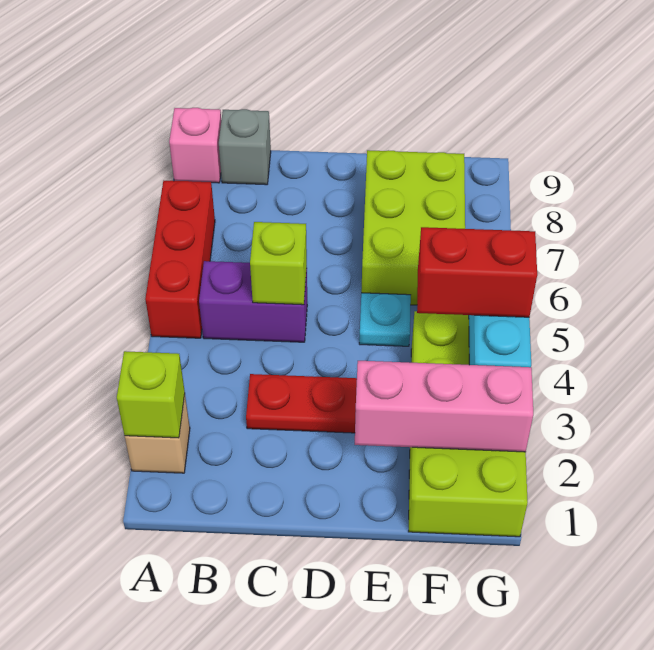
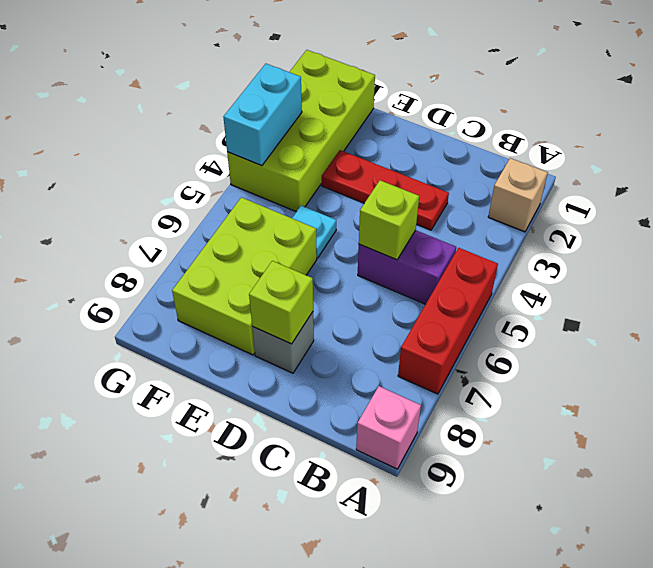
lime 1x1 brick [117,351,185,438] -> lime 1x1 brick moved to [249,261,313,344]
grey 1x1 brick [219,109,271,185] -> grey 1x1 brick moved to [252,312,314,373]
pink 1x3 brick [355,361,533,452] -> none
red 1x2 brick [417,227,537,317] -> none

